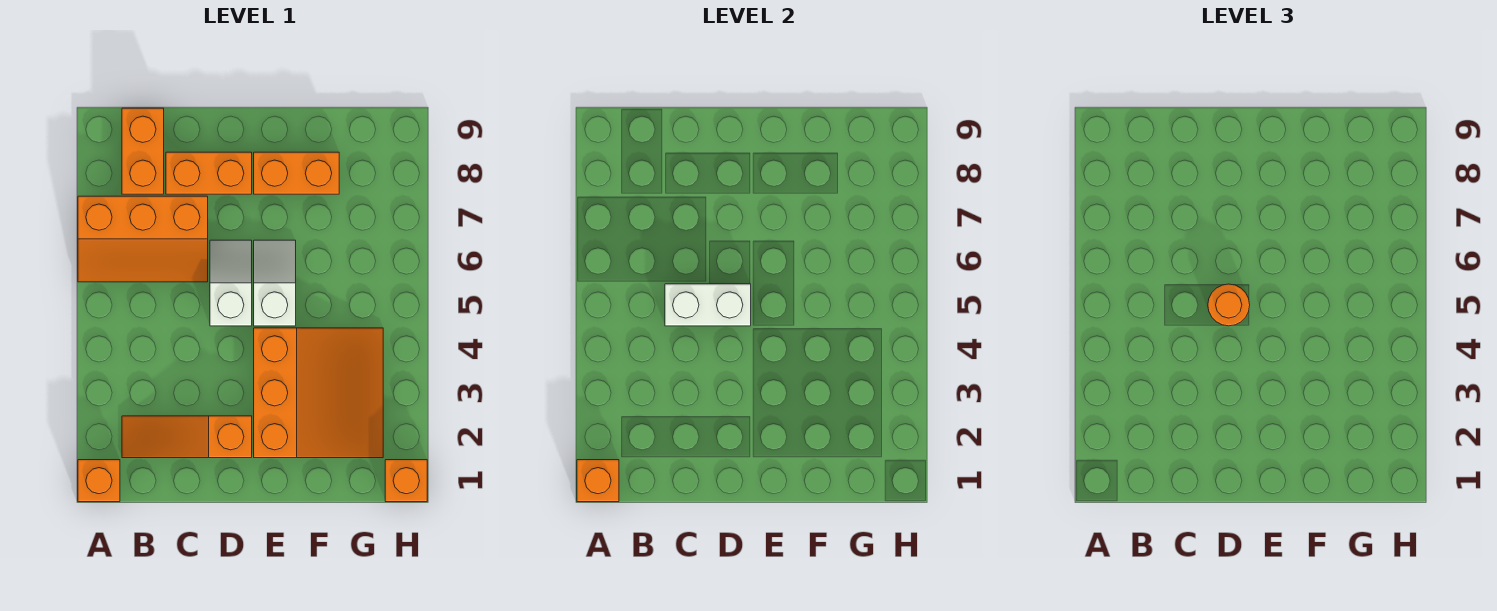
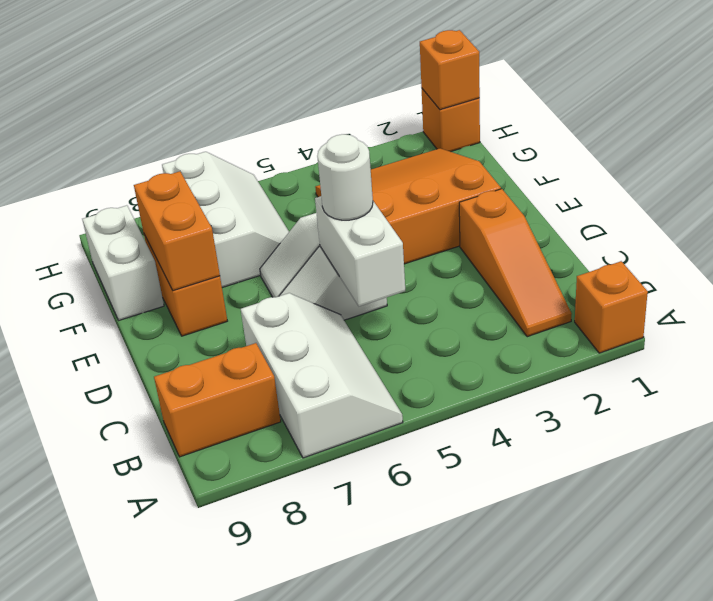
orange 1x1 brick [577,460,619,502] -> orange 1x1 brick moved to [420,30,480,110]
orange 2x3 slope [78,196,208,282] -> white 2x3 slope [241,293,403,458]
orange 1x2 brick [166,152,252,194] -> orange 1x2 brick moved to [134,171,220,291]
orange 1x1 round brick [1208,284,1250,326] -> white 1x1 round brick [317,134,373,220]
none -> white 2x3 slope [162,152,289,288]
none -> white 1x2 brick [82,205,164,320]

